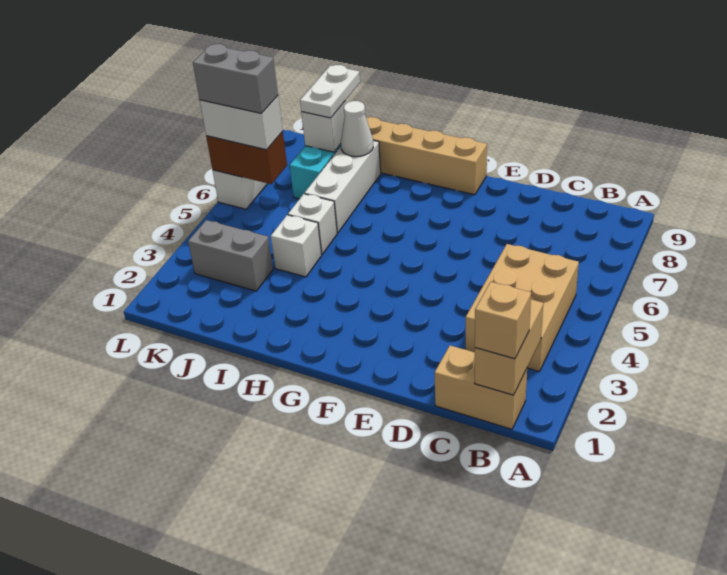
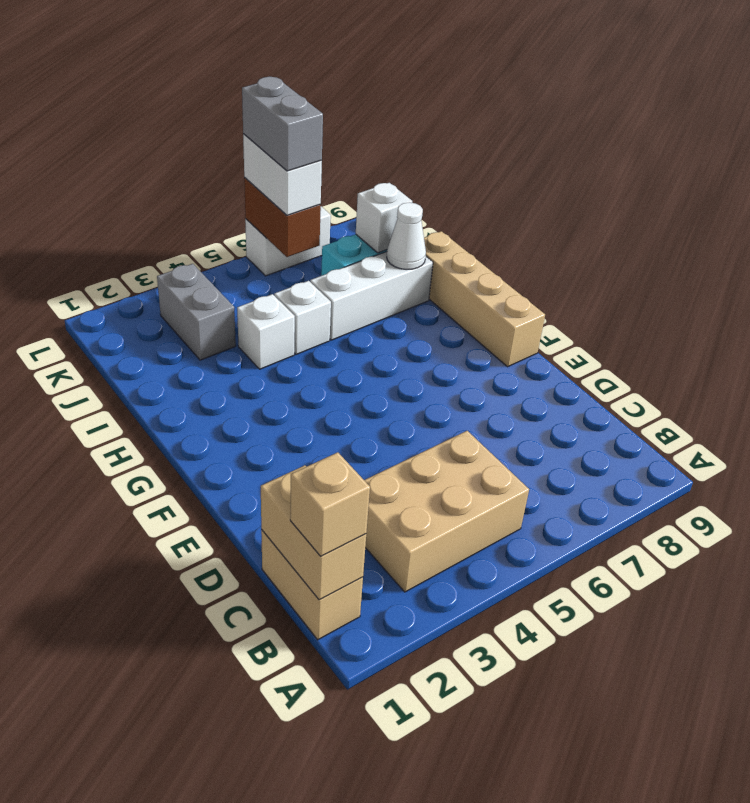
tan 1x2 brick [475,300,543,395] -> tan 1x2 brick turned to [261,465,366,600]
white 1x2 plate [300,65,360,118] -> none

